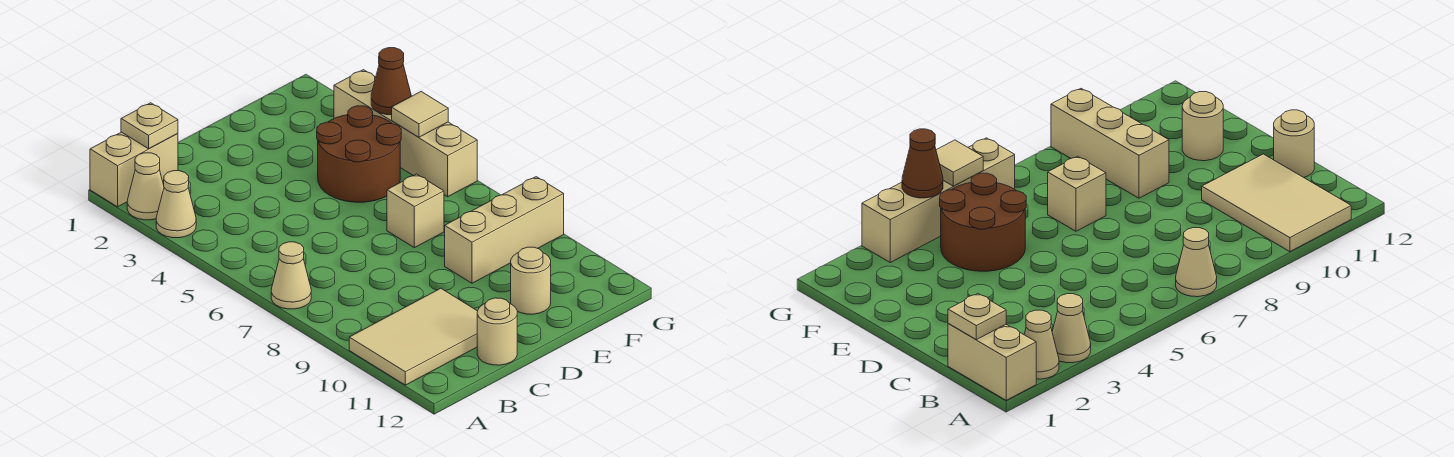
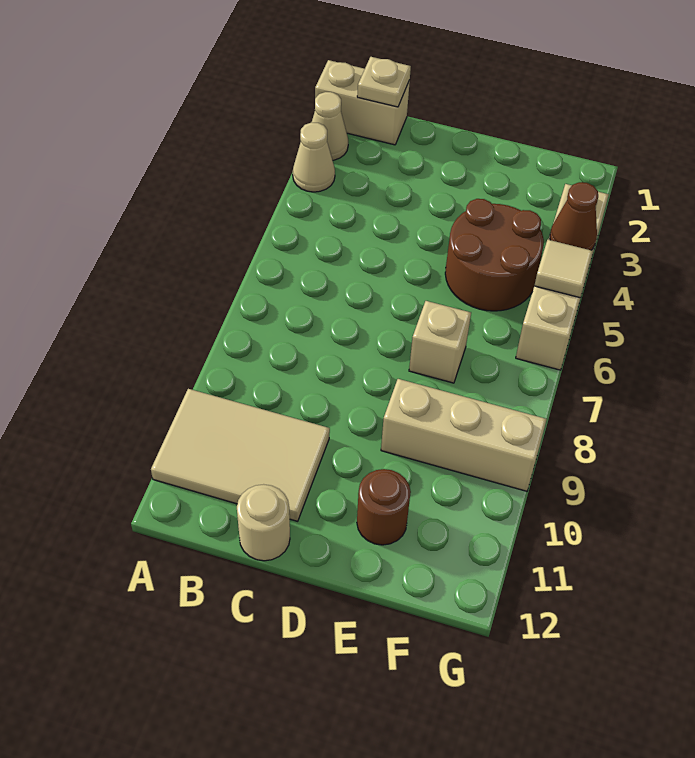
tan 1x1 cone [271,242,311,309] -> none
tan 1x1 round brick [511,247,551,314] -> brown 1x1 round brick [357,469,411,545]

